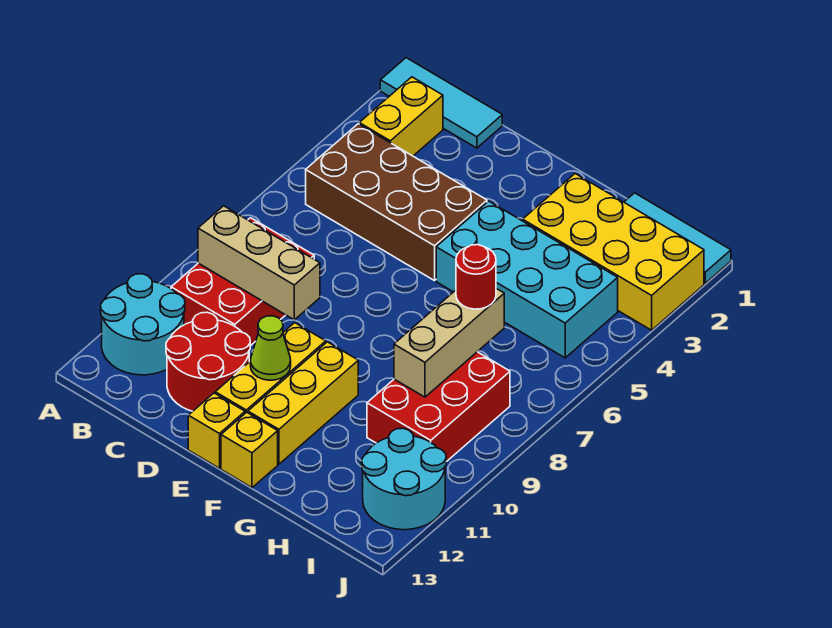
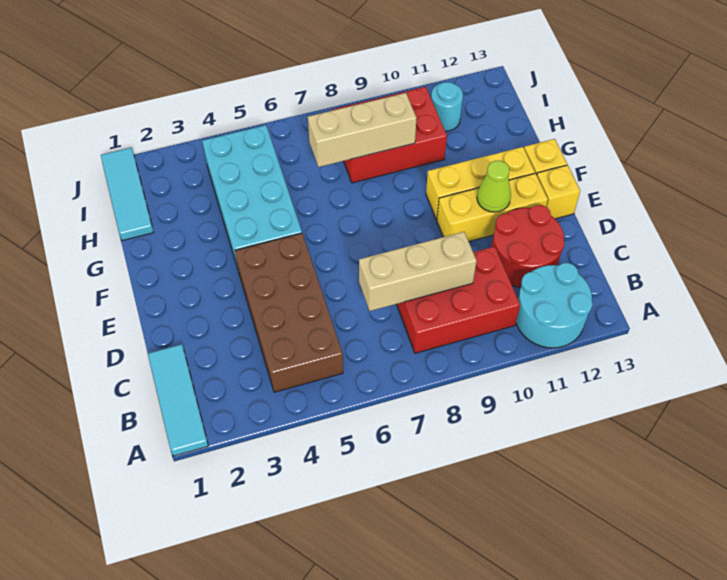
yellow 1x2 brick [359,77,443,156] -> none
tan 1x3 brick [198,206,320,320] -> tan 1x3 brick turned to [359,232,476,311]
yellow 2x4 brick [523,174,704,330] -> none
red 1x1 round brick [456,245,496,309] -> none
cyan 2x2 round brick [362,428,446,530] -> cyan 1x1 round brick [431,82,463,131]

